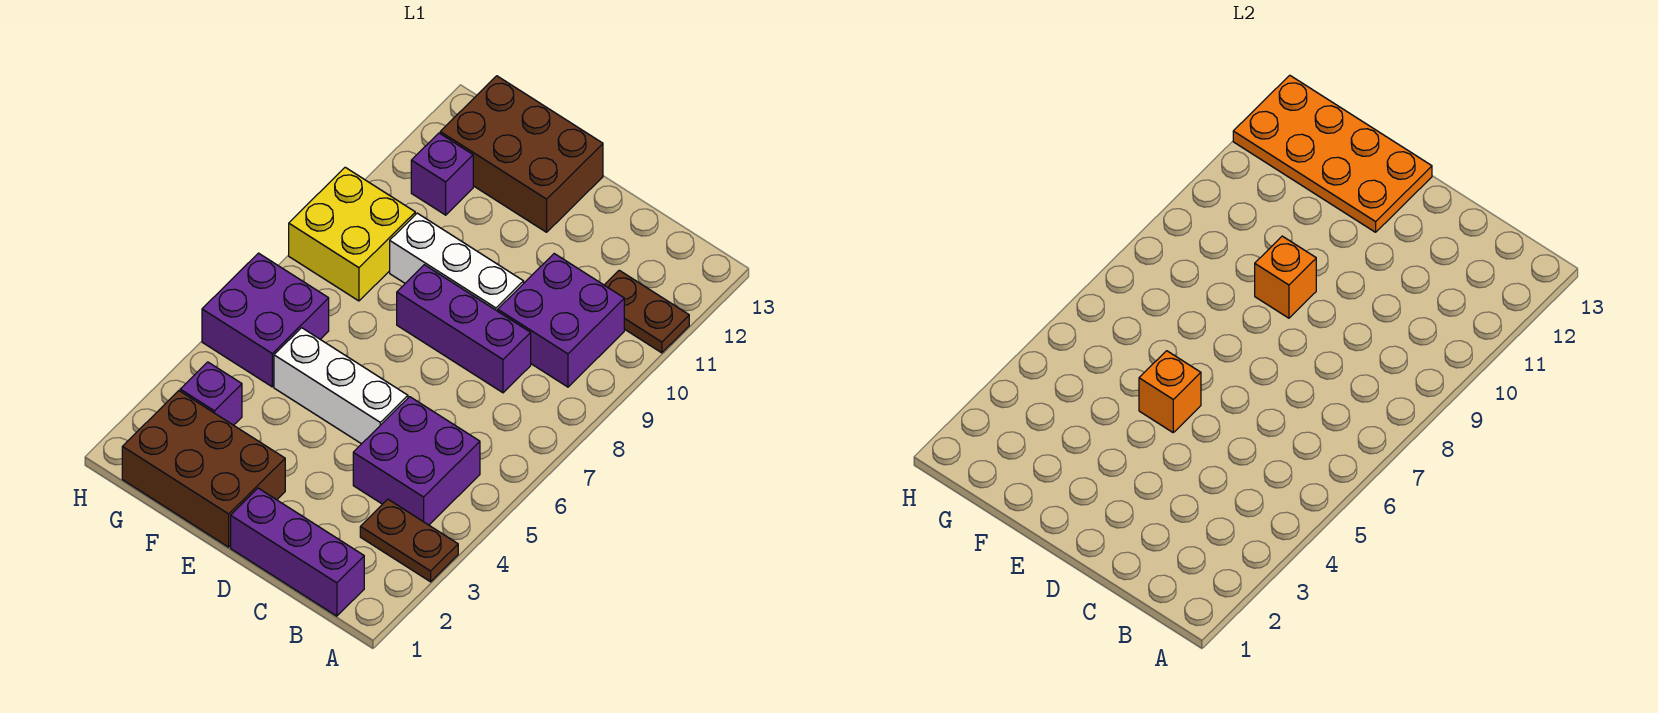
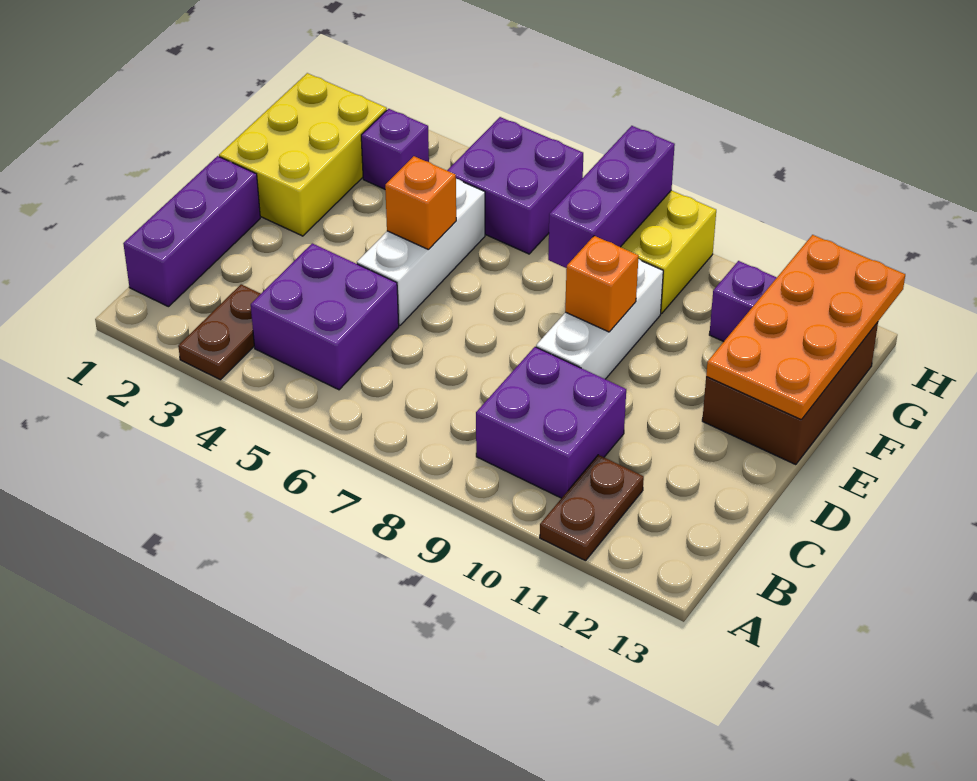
purple 1x3 brick [397,265,531,393] -> purple 1x3 brick moved to [548,126,675,268]
brown 2x3 brick [122,391,285,547] -> yellow 2x3 brick [219,73,387,236]

